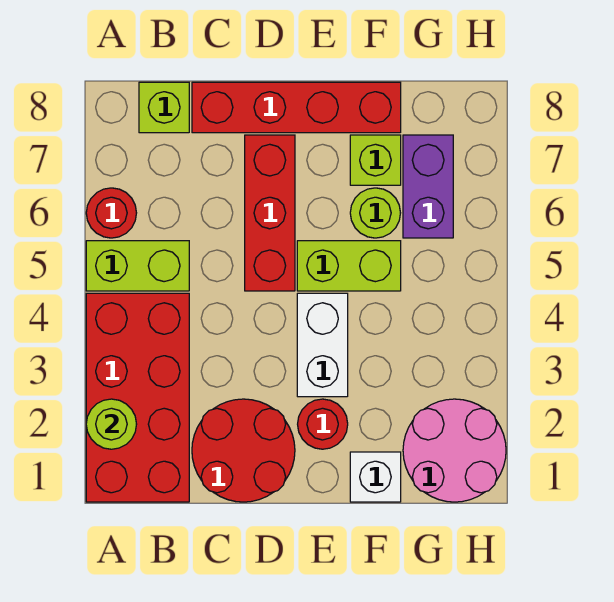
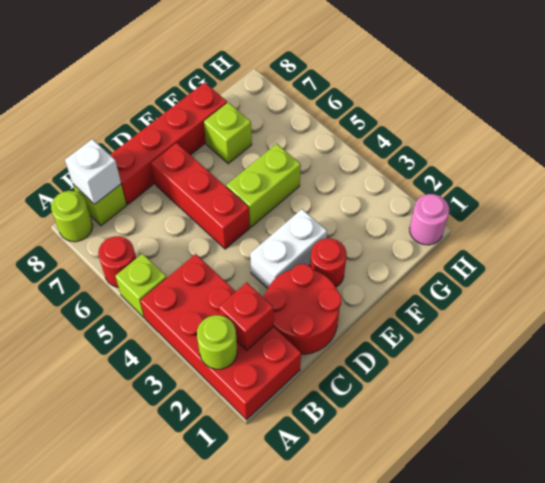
lime 1x2 brick [86,241,189,291] -> lime 1x1 brick [115,254,167,318]
none -> red 1x1 brick [219,282,274,350]
white 1x2 brick [297,293,348,397] -> white 1x2 brick turned to [250,209,327,288]
white 1x1 brick [350,452,401,502] -> white 1x1 brick moved to [65,139,121,204]
lime 1x1 round brick [350,188,400,238] -> lime 1x1 round brick moved to [51,191,93,242]
pink 2x2 round brick [403,399,506,502] -> pink 1x1 round brick [410,194,449,245]
purple 1x2 brick [403,135,453,238] -> none

